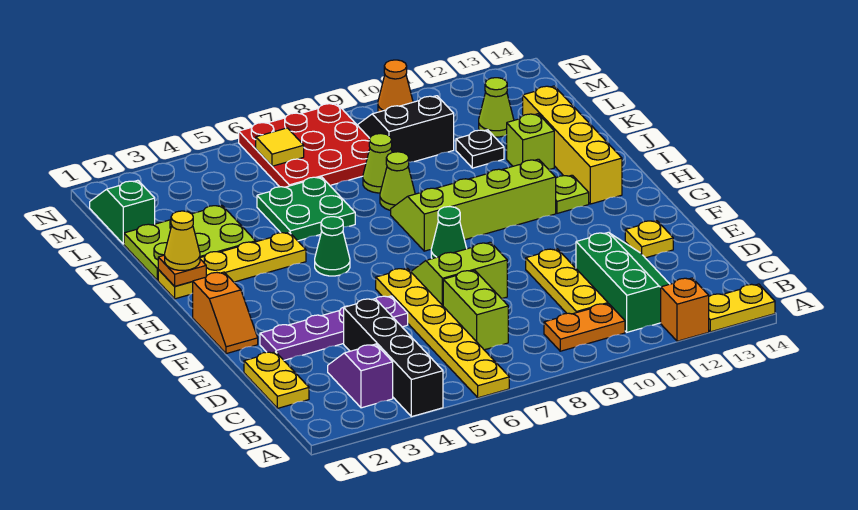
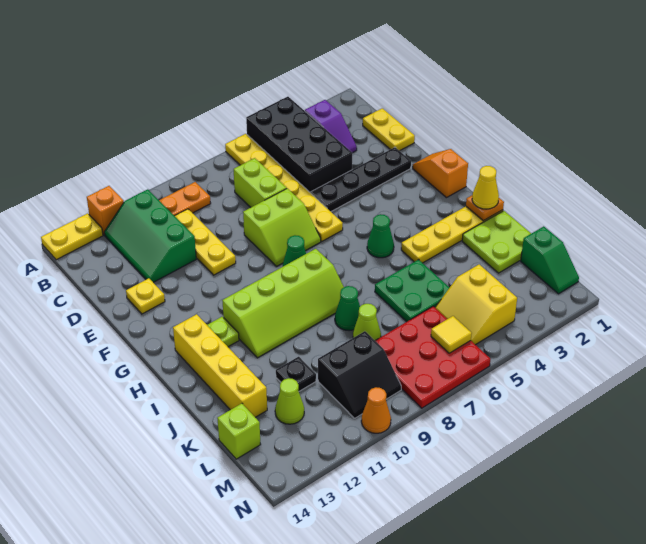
black 1x4 brick [344,299,443,417] -> black 2x4 brick [246,97,352,193]
purple 1x4 plate [260,296,408,360] -> black 1x4 plate [311,147,411,211]
lime 2x3 plate [124,205,256,281] -> lime 2x2 plate [462,211,531,273]
lime 1x1 cone [380,152,415,210] -> green 1x1 cone [335,286,360,331]
lime 1x1 brick [507,114,554,170] -> lime 1x1 brick moved to [217,403,261,459]
none -> yellow 2x2 slope [435,264,517,345]

